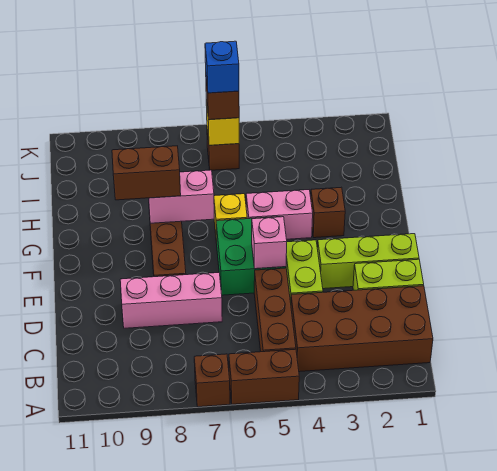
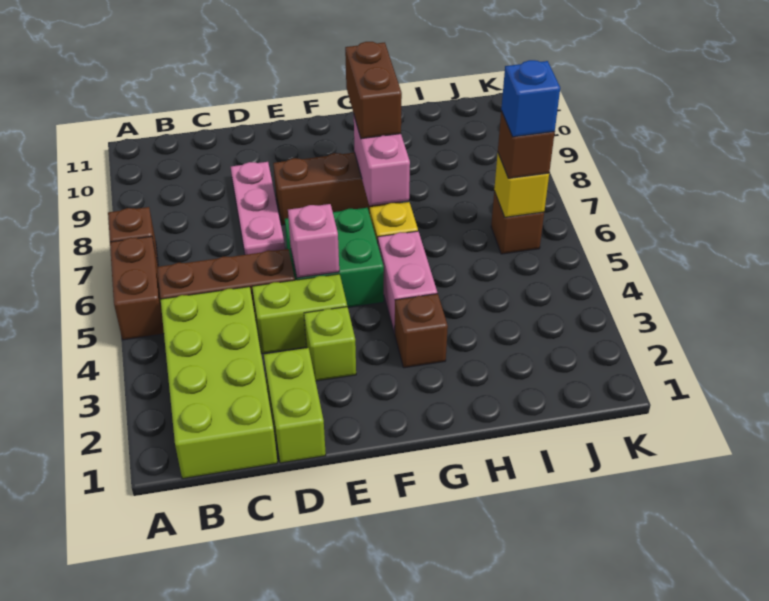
brown 2x4 brick [291,286,433,372] -> lime 2x4 brick [161,287,277,479]
pink 1x3 brick [120,273,222,328] -> pink 1x3 plate [231,162,285,255]
lime 1x3 brick [317,234,419,289] -> lime 1x1 brick [304,307,356,381]

